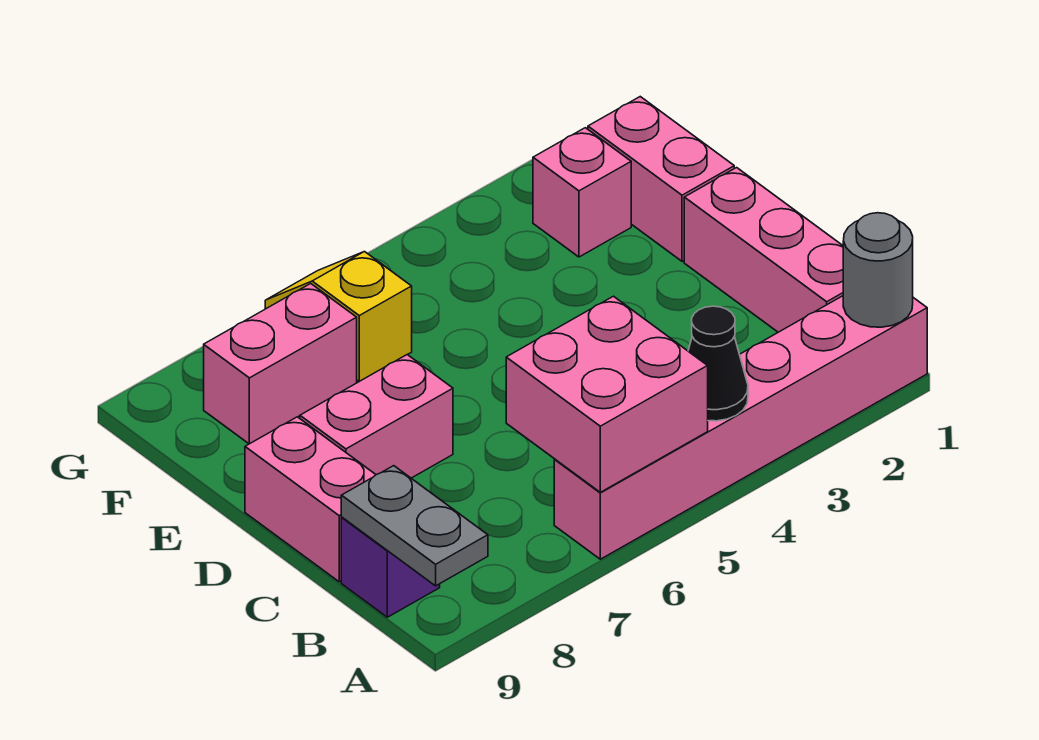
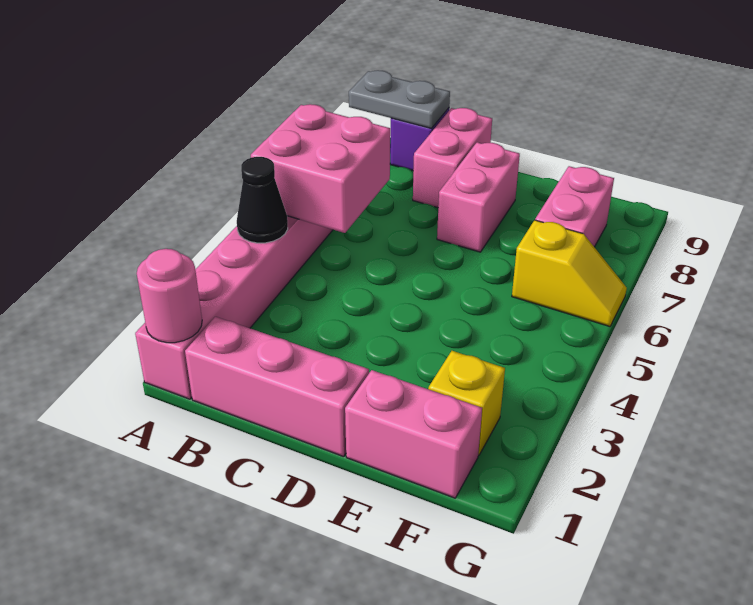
grey 1x1 round brick [843,213,913,327] -> pink 1x1 round brick [137,249,202,343]
pink 1x2 brick [245,417,376,582] -> pink 1x2 brick turned to [413,108,492,208]
pink 1x1 brick [533,128,631,257] -> yellow 1x1 brick [428,351,505,455]

